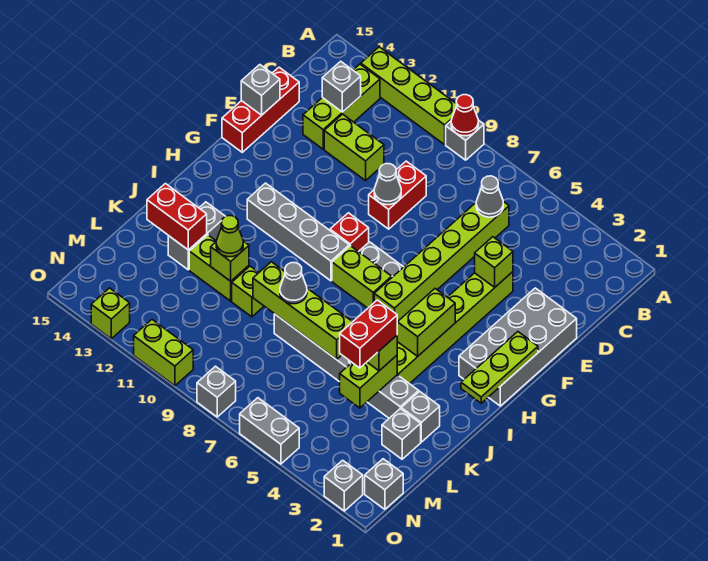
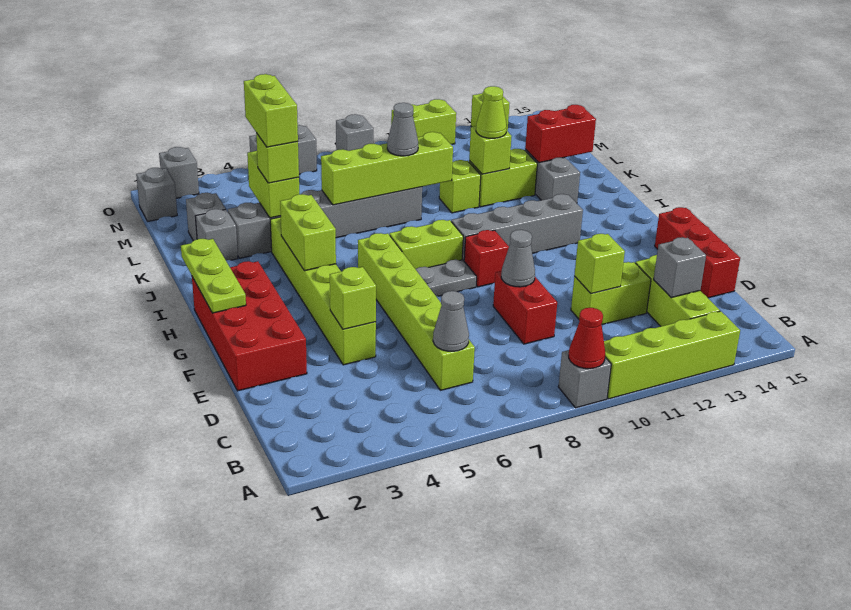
none -> lime 1x1 brick [574,234,625,294]
grey 2x4 brick [459,288,577,406] -> red 2x4 brick [192,261,307,391]
grey 1x1 brick [241,65,280,115] -> none
red 1x2 brick [340,300,397,368] -> lime 1x2 brick [244,74,298,147]

